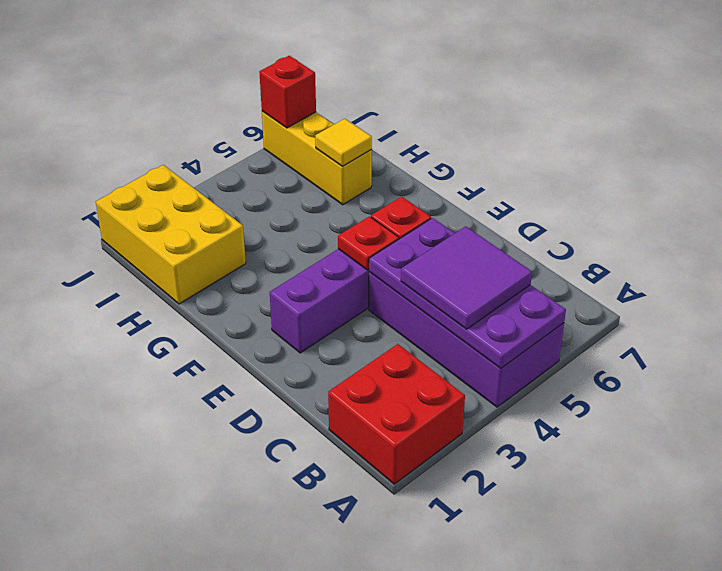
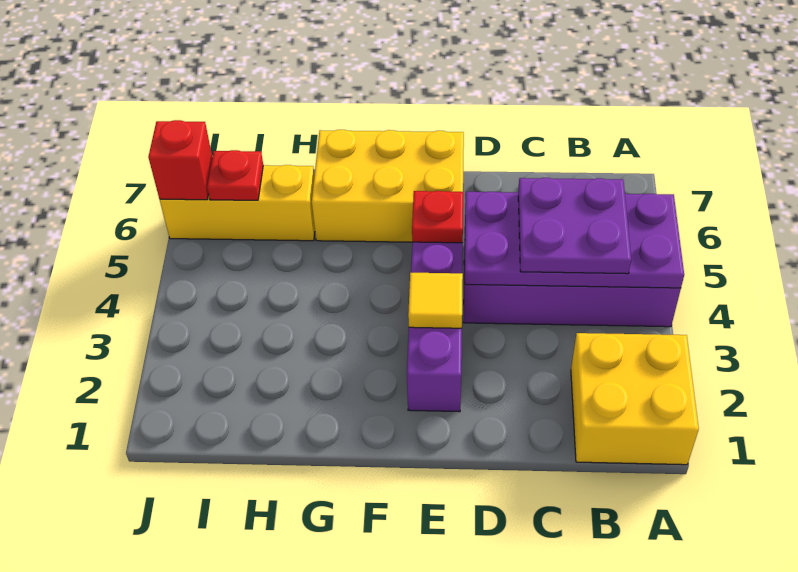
red 2x2 brick [328,344,465,484] -> yellow 2x2 brick [571,333,699,465]
purple 2x2 tile [401,226,532,329] -> purple 2x2 plate [518,178,631,274]
red 1x1 plate [338,216,399,270] -> red 1x1 plate moved to [207,150,263,200]
yellow 2x3 brick [96,165,246,304] -> yellow 2x3 brick moved to [312,130,464,242]
yellow 1x1 tile [315,119,372,166] -> yellow 1x1 tile moved to [408,273,463,328]

